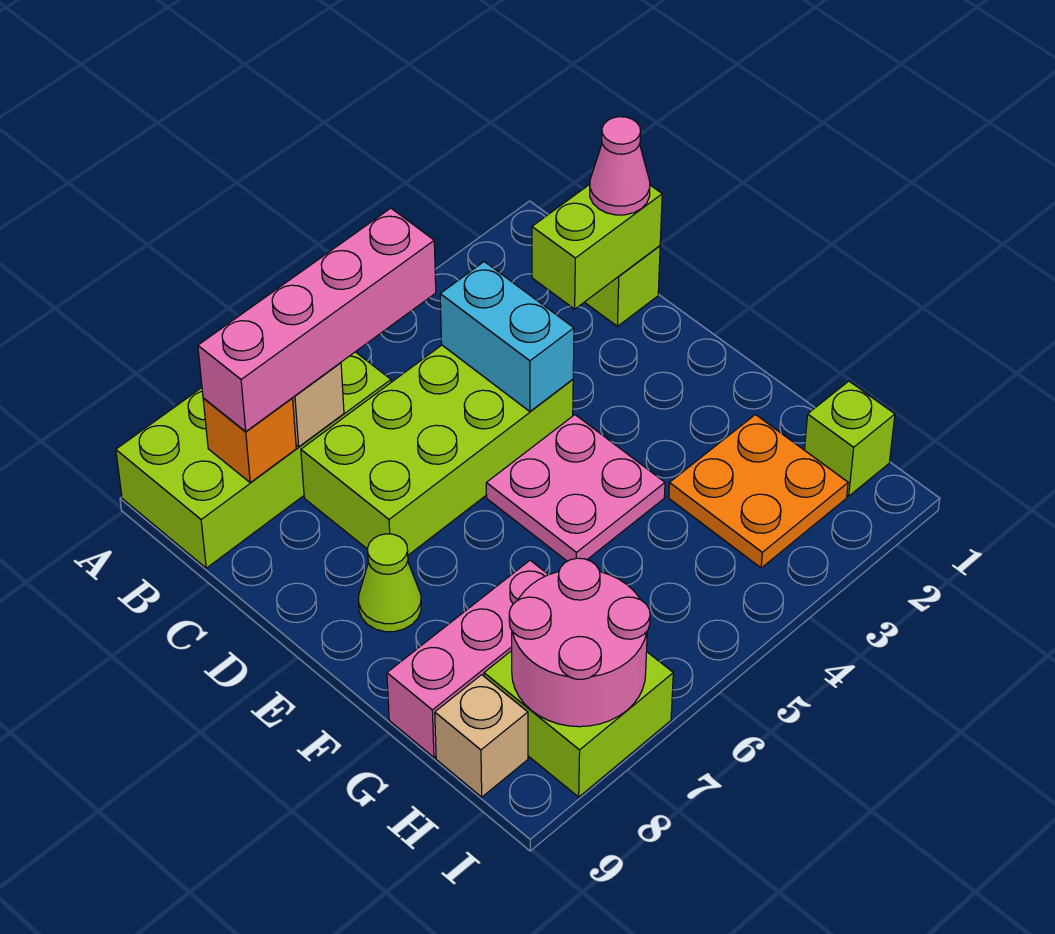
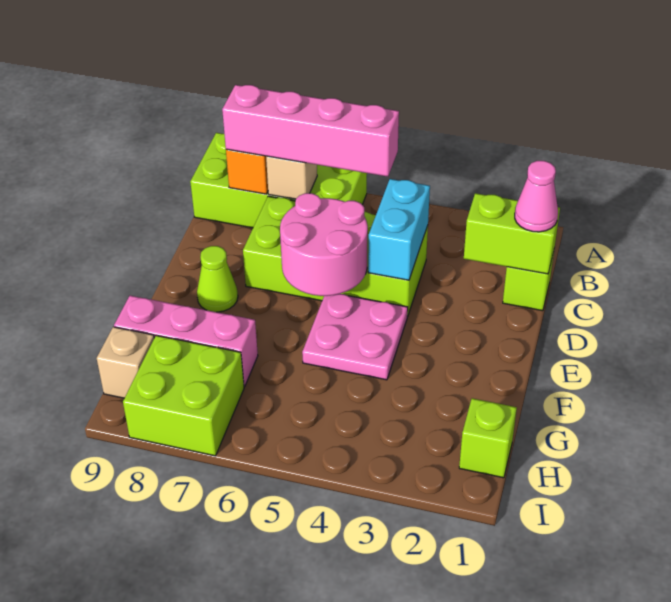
orange 2x2 plate [669,415,848,568] -> none
pink 2x2 round brick [509,558,650,727] -> pink 2x2 round brick moved to [280,193,368,296]

